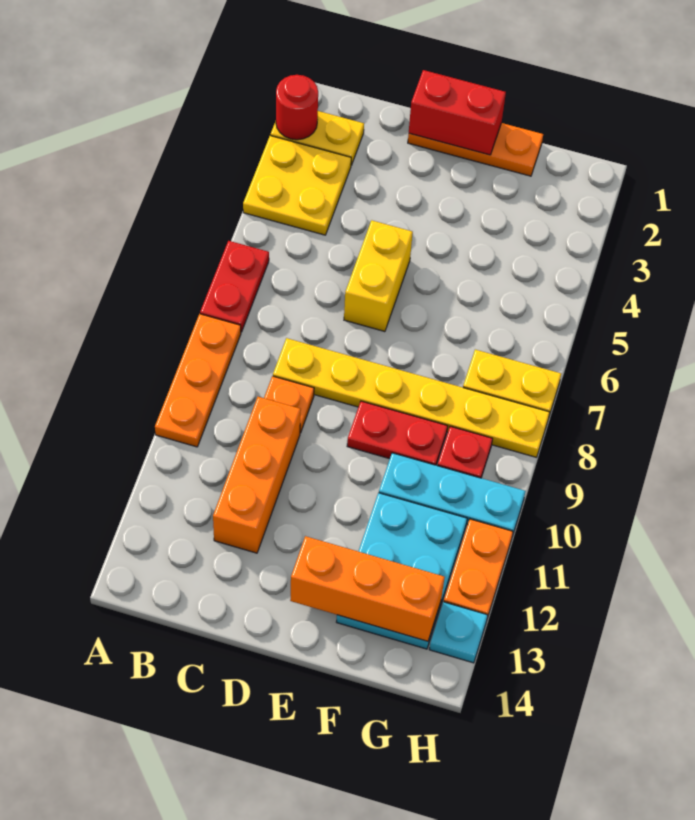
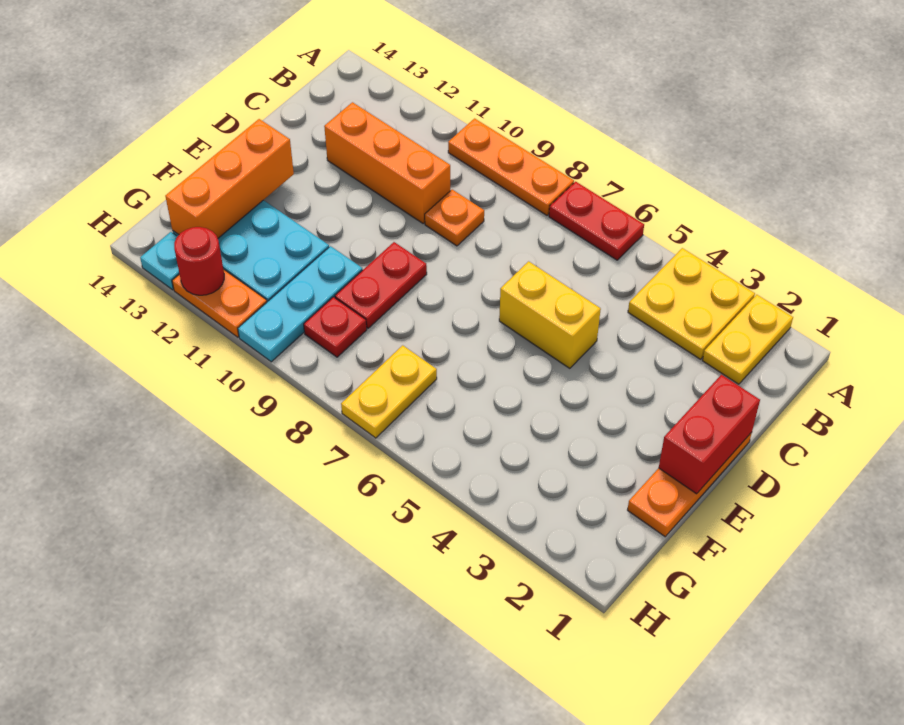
red 1x1 round brick [276,75,318,140] -> red 1x1 round brick moved to [174,227,224,295]
yellow 1x6 plate [273,338,550,457] -> none

